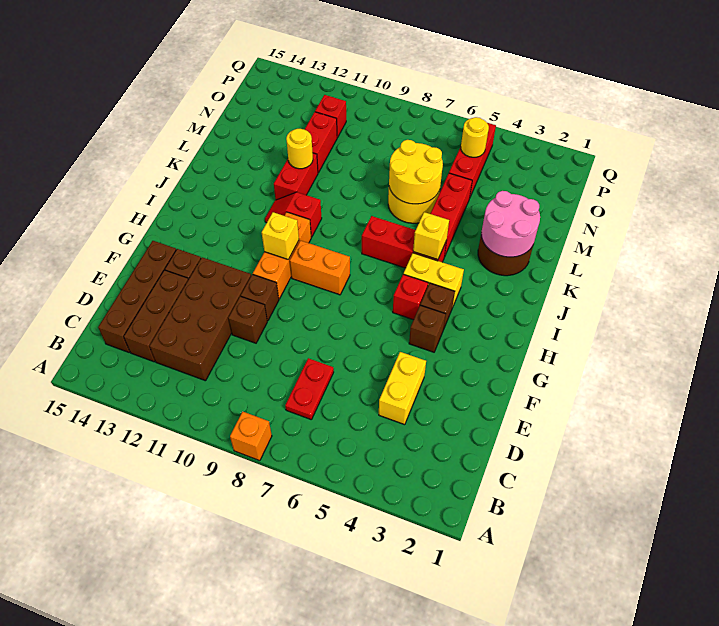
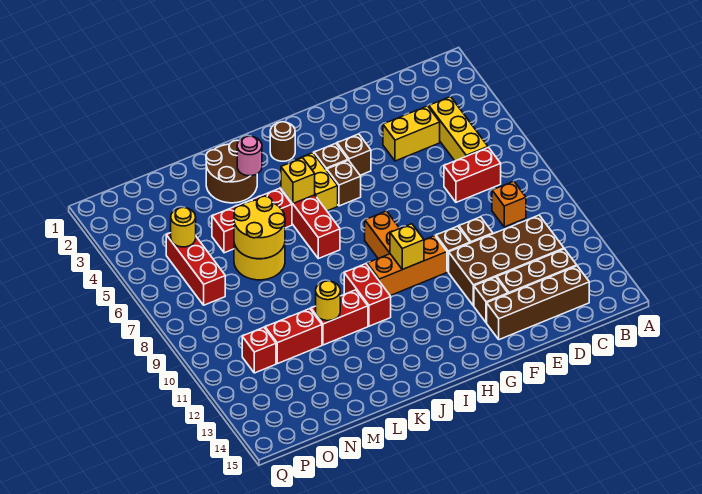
orange 1x1 brick [230,412,272,461] -> orange 1x1 brick moved to [492,181,526,227]
none -> yellow 1x3 brick [429,97,488,161]
red 1x2 plate [285,358,334,420] -> red 1x2 brick [444,147,501,202]
red 1x1 brick [393,274,428,320] -> brown 1x1 brick [327,160,361,206]
none -> brown 1x1 round brick [270,122,295,161]
red 1x2 slope [265,192,322,237] -> red 1x2 brick [344,264,391,326]
pink 2x2 round brick [481,191,540,257] -> pink 1x1 round brick [237,136,262,176]
red 1x3 brick [449,123,496,197] -> red 1x3 brick turned to [166,233,225,305]

